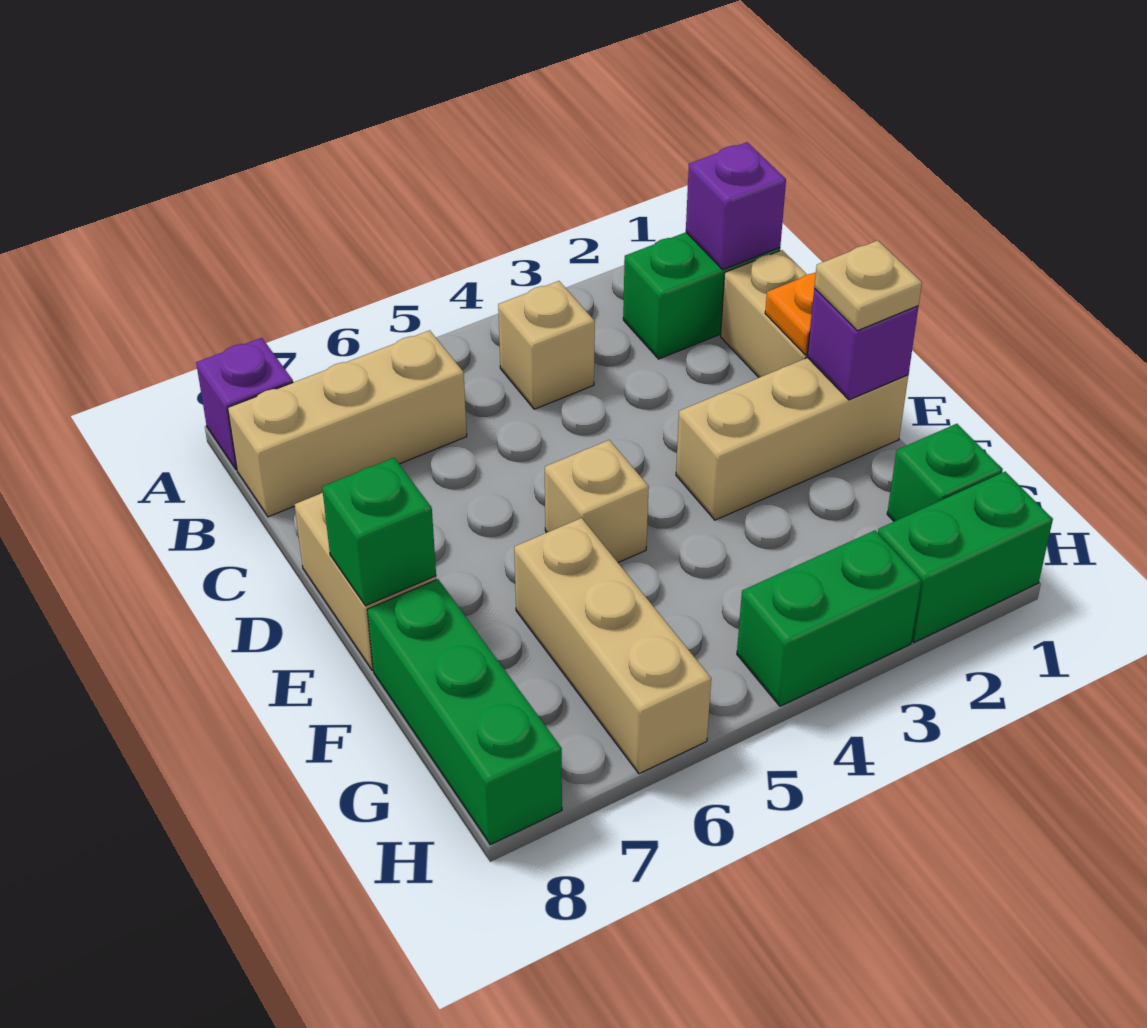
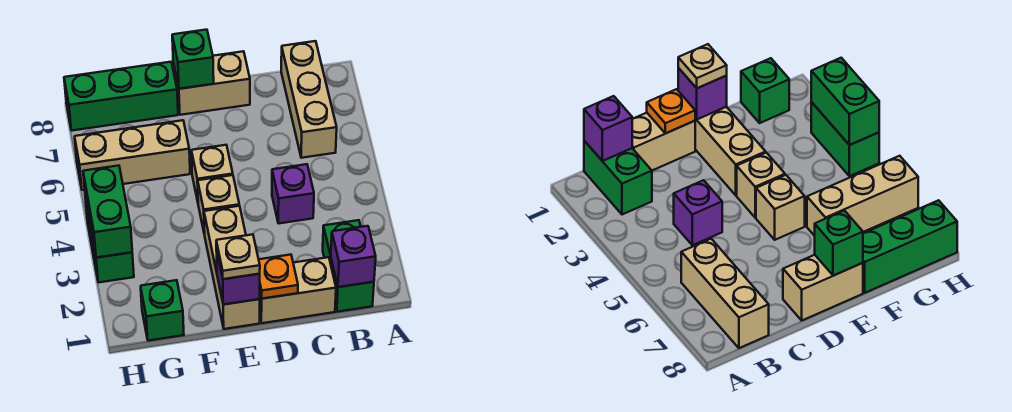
purple 1x1 brick [196,338,293,470] -> purple 1x1 brick moved to [272,164,314,224]
tan 1x1 brick [498,281,595,409] -> tan 1x1 brick moved to [198,175,239,234]
green 1x2 brick [878,472,1053,642] -> green 1x2 brick moved to [83,166,132,258]

